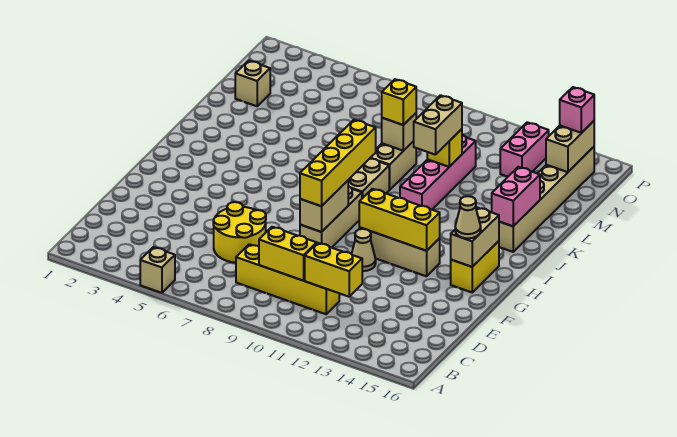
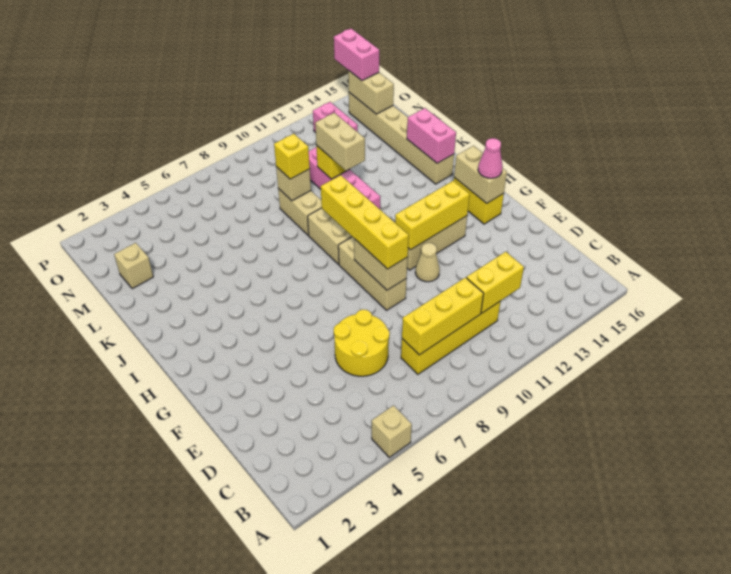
yellow 1x2 brick [259,227,317,281] -> yellow 1x3 brick [402,278,484,355]
tan 1x1 cone [455,196,481,238] -> pink 1x1 cone [478,138,503,178]
pink 1x1 brick [560,87,594,133] -> pink 1x2 brick [334,29,379,81]

